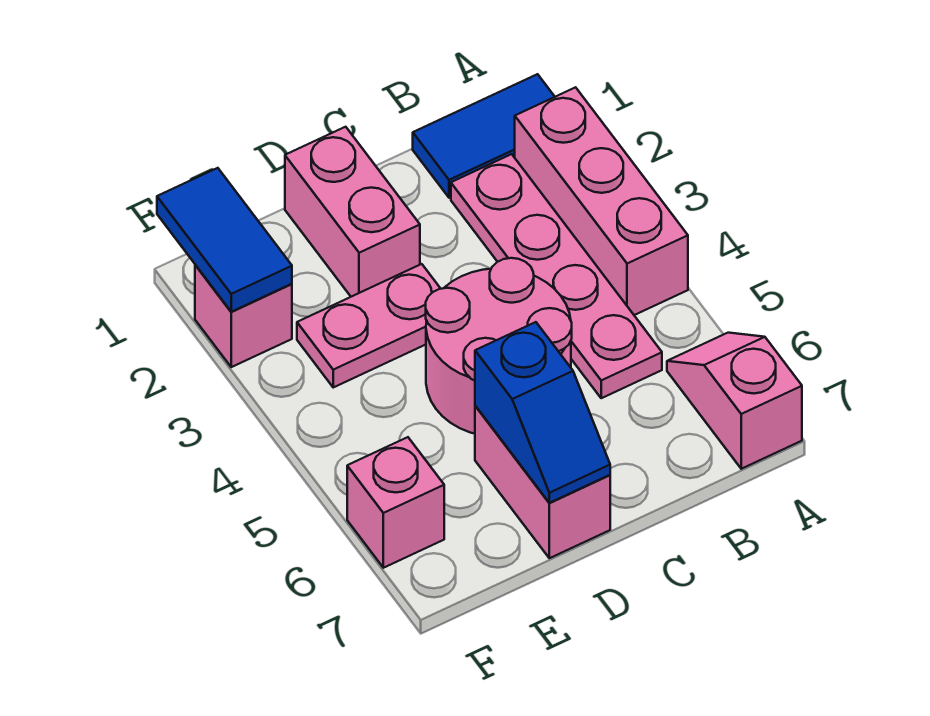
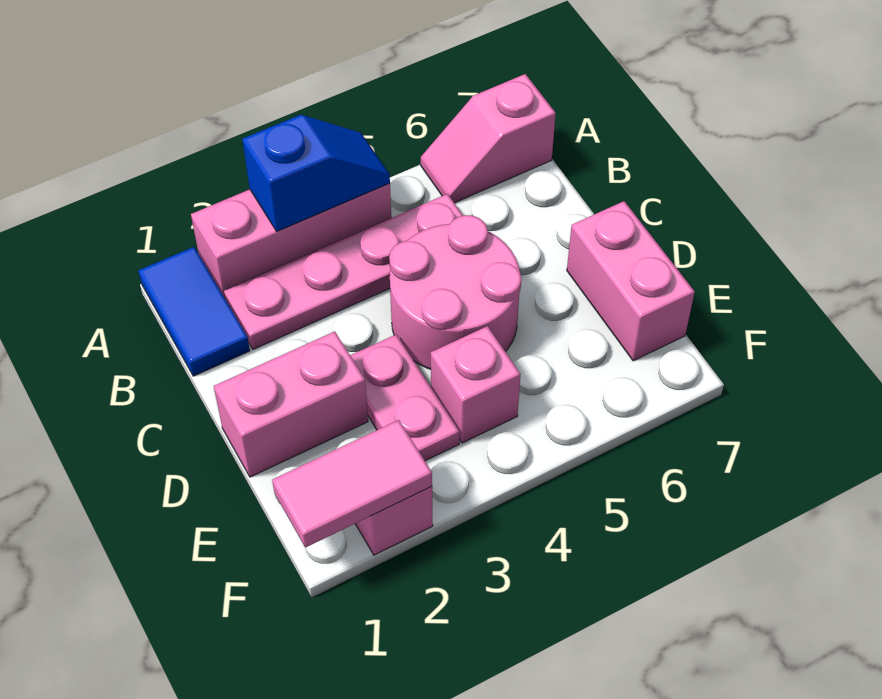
pink 1x2 brick [475,406,610,558] -> pink 1x2 brick turned to [567,201,695,361]
blue 1x2 slope [475,322,610,503] -> blue 1x2 slope moved to [242,115,390,231]
blue 1x2 tile [157,168,292,312] -> pink 1x2 tile [272,420,432,548]
pink 1x1 brick [347,437,444,568] -> pink 1x1 brick moved to [431,326,521,443]

